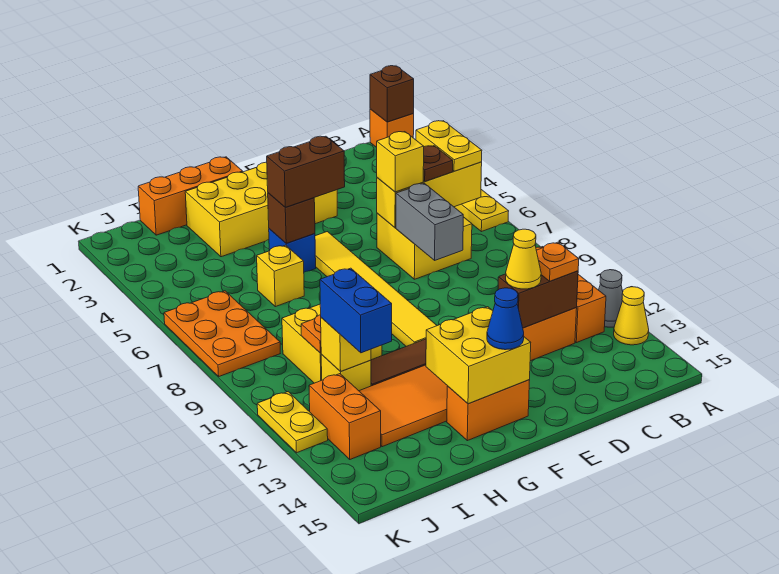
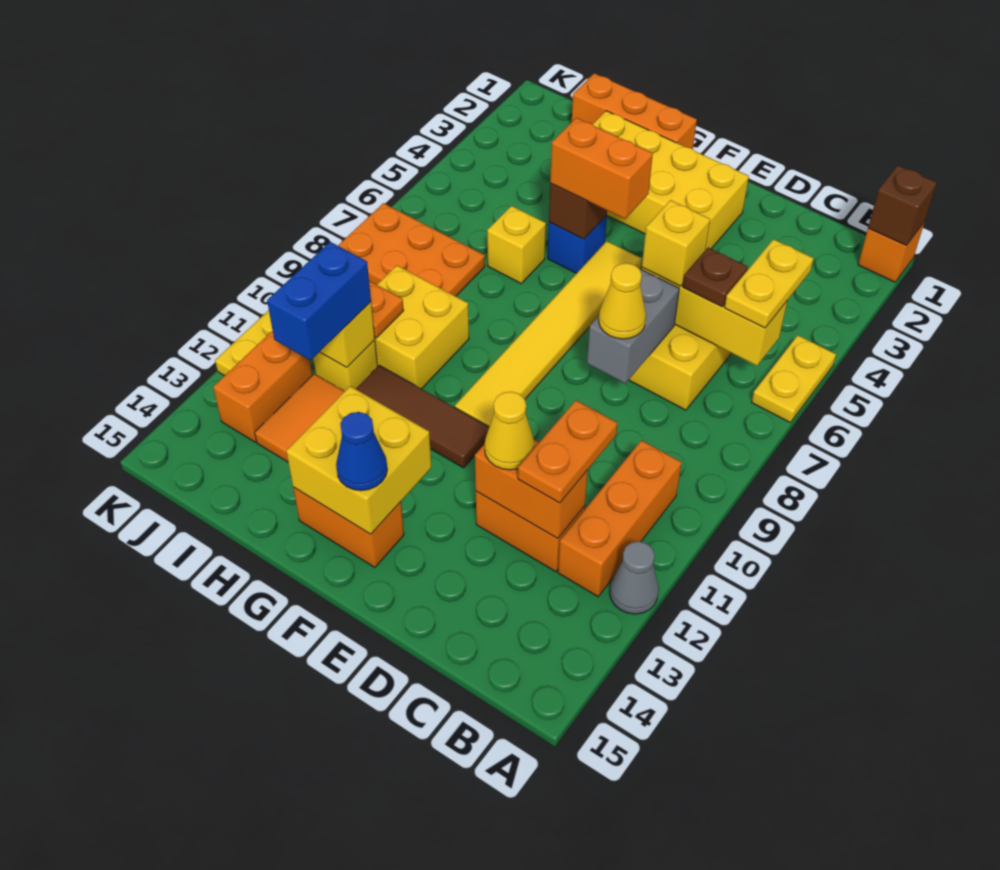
yellow 1x1 cone [614,287,649,345] -> yellow 1x1 cone moved to [599,263,646,339]
brown 1x2 brick [498,271,578,328] -> orange 1x2 brick [475,440,588,539]
orange 1x1 plate [536,242,579,281] -> orange 1x2 plate [518,400,618,503]
brown 1x2 brick [267,136,345,207] -> orange 1x2 brick [550,118,653,219]
orange 2x3 plate [164,291,280,376] -> orange 2x3 plate turned to [338,203,485,296]

